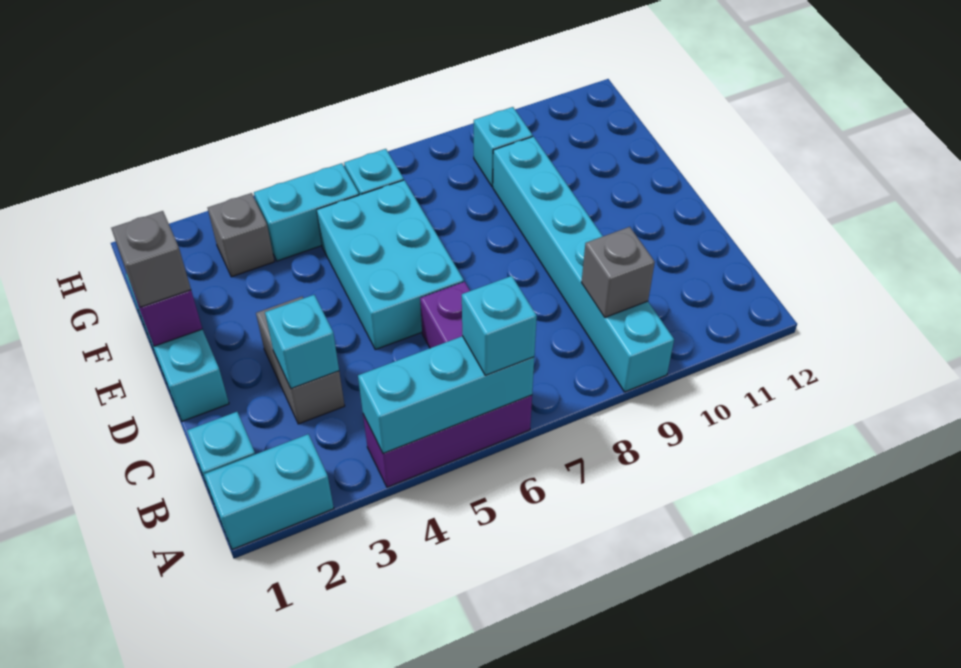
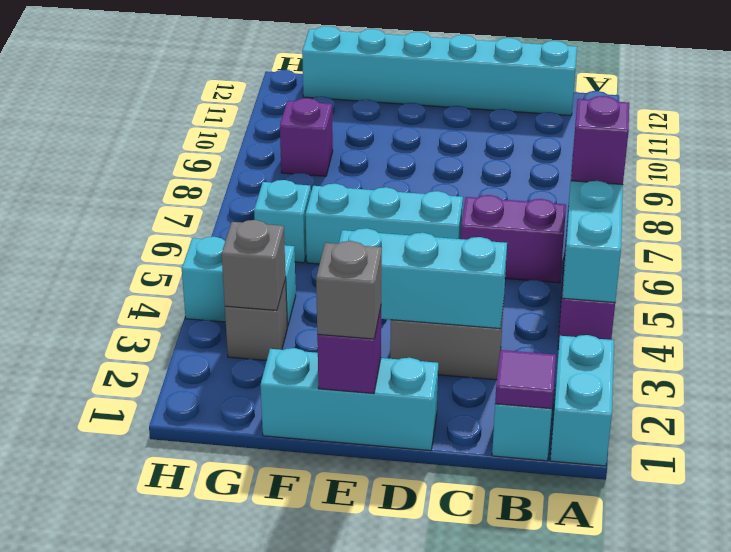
cyan 1x1 brick [462,276,537,375] -> purple 1x1 brick [571,96,629,185]
cyan 1x6 brick [493,136,674,392] -> cyan 1x6 brick moved to [302,26,577,116]
none -> purple 1x1 tile [495,350,556,409]
grey 1x1 brick [581,227,655,317] -> grey 1x1 brick moved to [222,220,286,310]
cyan 1x1 brick [265,295,339,389] -> cyan 1x3 brick [339,228,507,329]
cyan 2x3 brick [317,180,464,350] -> cyan 1x3 brick [305,184,463,264]
cyan 1x2 brick [254,163,359,261] -> cyan 1x2 brick turned to [182,237,296,327]
cyan 1x1 brick [474,107,533,187] -> purple 1x1 brick [280,98,333,176]

